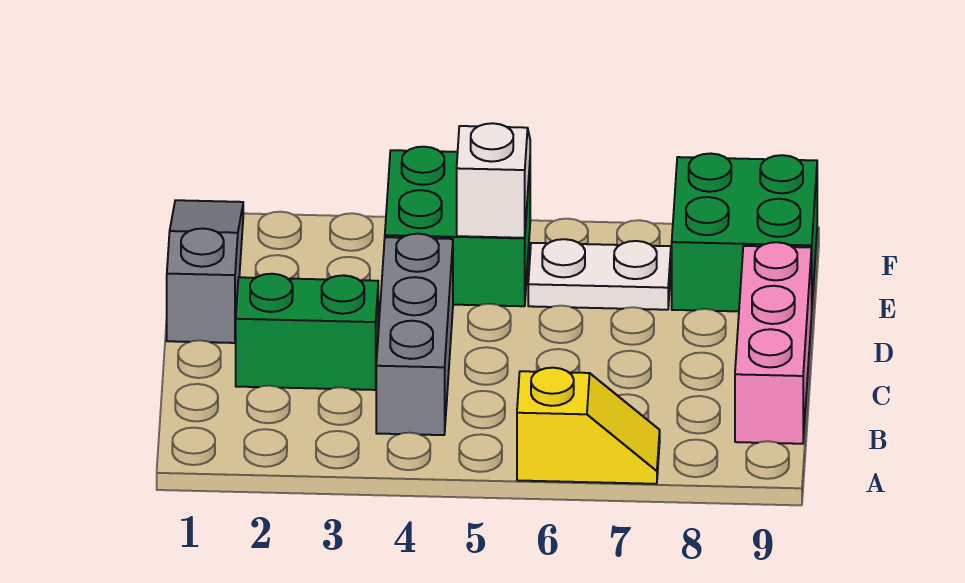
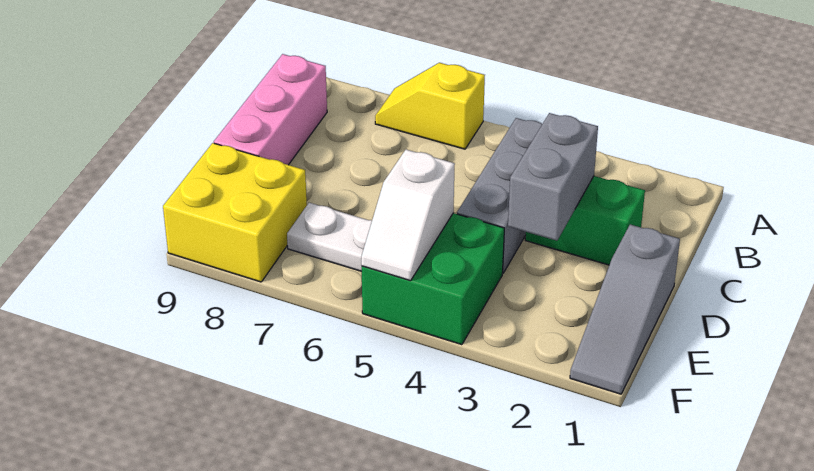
none -> grey 1x2 brick [508,113,598,241]
green 2x2 brick [672,154,817,311] -> yellow 2x2 brick [163,143,307,282]

